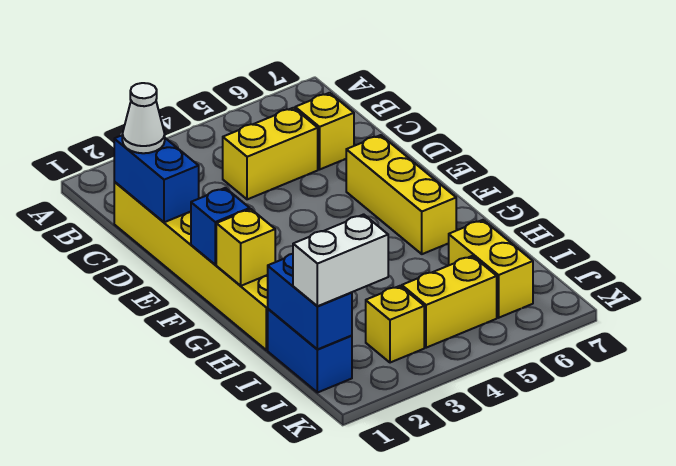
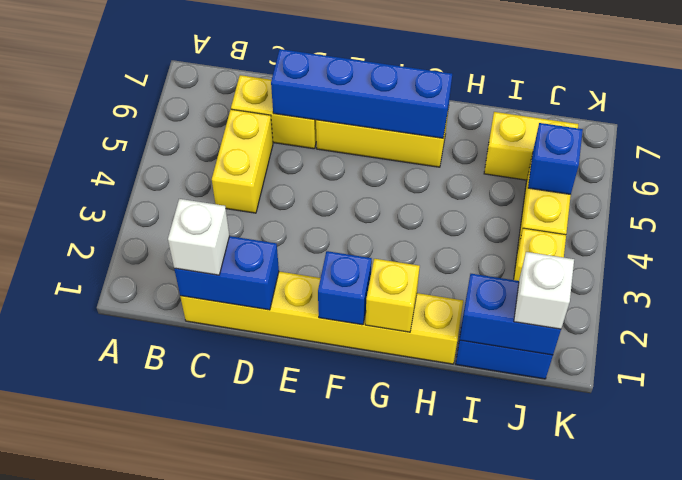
white 1x1 cone [122,83,165,153] -> white 1x1 brick [168,199,229,275]
yellow 1x1 brick [295,93,354,169] -> yellow 1x2 brick [231,75,316,149]
none -> blue 1x4 brick [271,49,452,138]
white 1x2 brick [293,214,388,306] -> white 1x1 brick [514,252,574,329]
none -> blue 1x1 brick [528,123,583,194]

